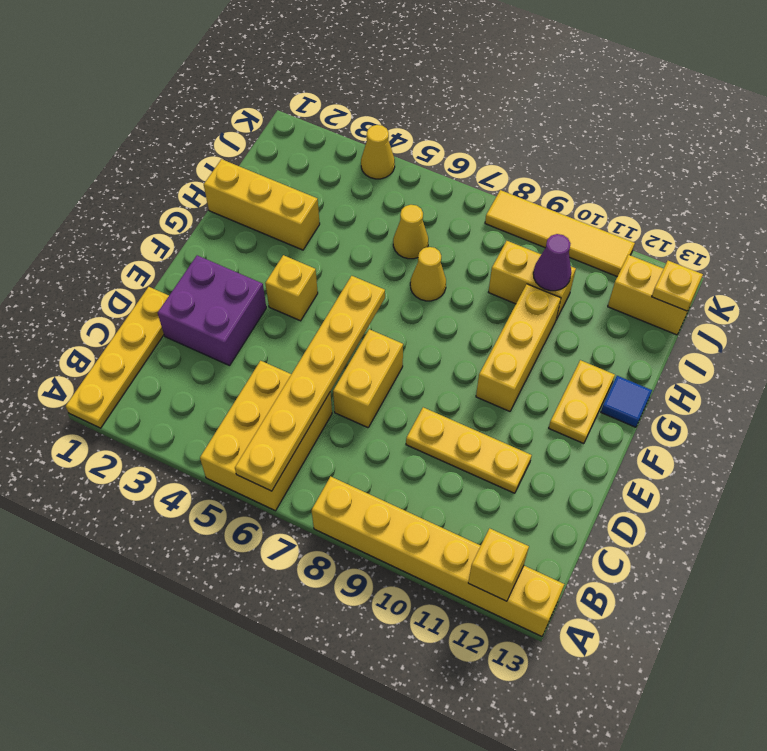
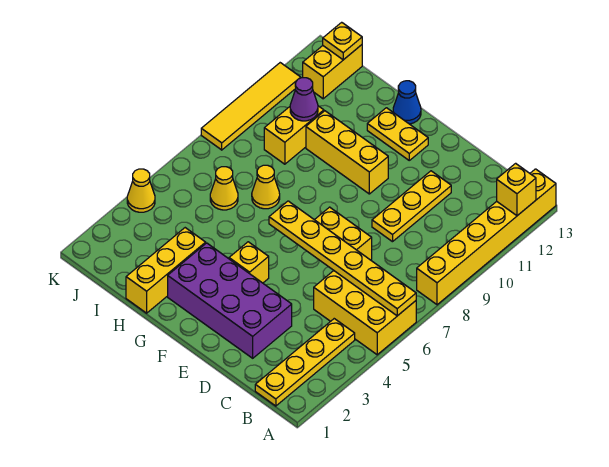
yellow 1x4 plate [66,287,169,428] -> yellow 1x4 plate turned to [255,319,355,406]
purple 2x2 brick [158,255,266,366] -> purple 2x4 brick [168,243,292,358]
blue 1x1 tile [601,376,652,427] -> blue 1x1 cone [393,81,421,124]

